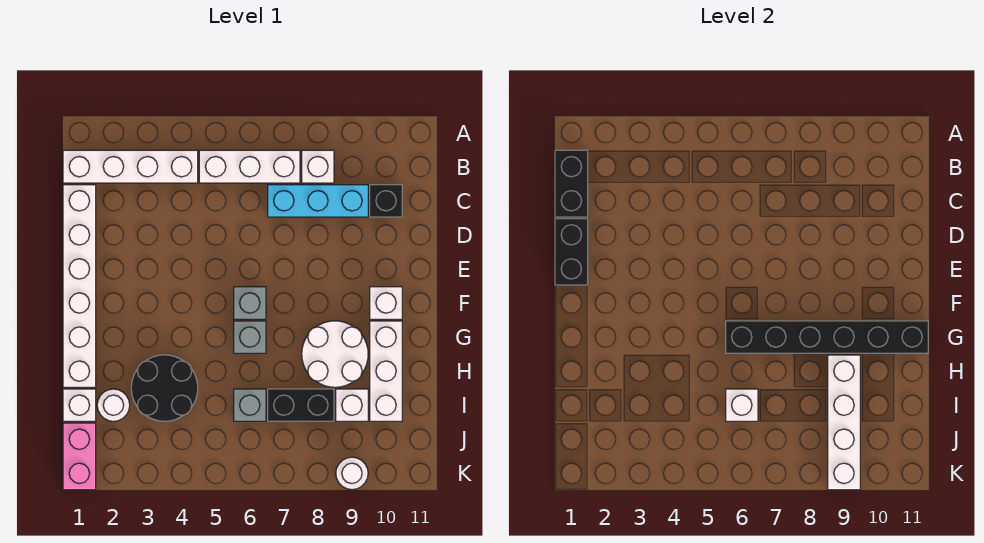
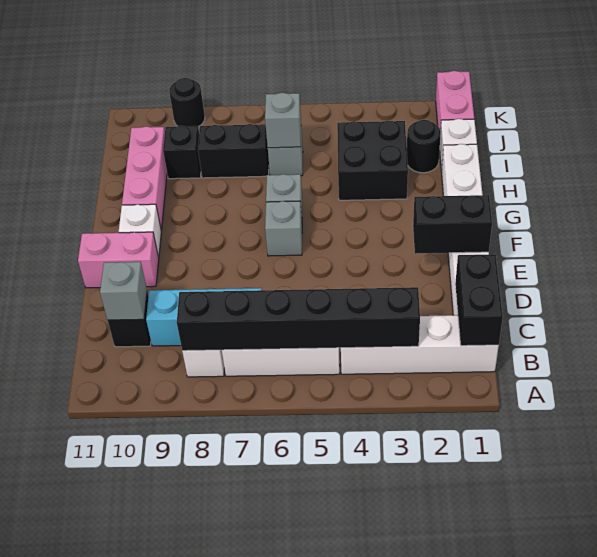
none -> grey 1x1 brick [100,262,147,320]
black 1x2 brick [555,219,588,285] -> black 1x2 brick turned to [413,195,492,254]
none -> pink 1x2 brick [78,232,159,288]
black 1x6 brick [726,321,928,353] -> black 1x6 brick moved to [177,287,420,351]
white 2x2 round brick [302,321,368,387] -> none
white 1x3 brick [370,321,402,421] -> pink 1x3 brick [122,126,167,230]
black 2x2 round brick [131,355,198,421] -> black 2x2 brick [337,121,408,200]
white 1x4 brick [828,355,860,490] -> none
white 1x1 round brick [97,389,130,421] -> black 1x1 round brick [407,120,441,173]
white 1x1 brick [726,389,758,421] -> grey 1x1 brick [265,93,301,148]
white 1x1 brick [336,389,368,421] -> black 1x1 brick [163,126,201,179]
white 1x1 round brick [336,457,368,490] -> black 1x1 round brick [169,78,205,127]

